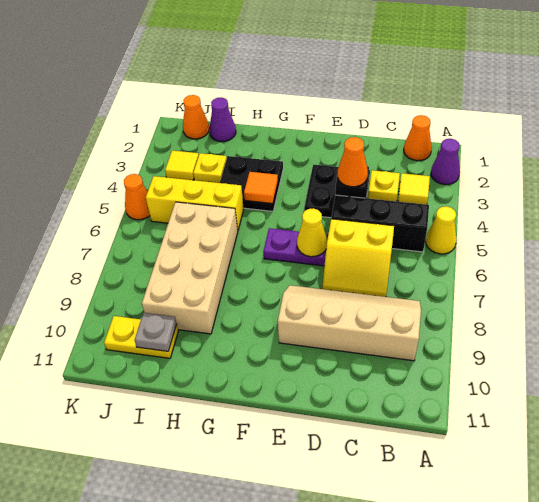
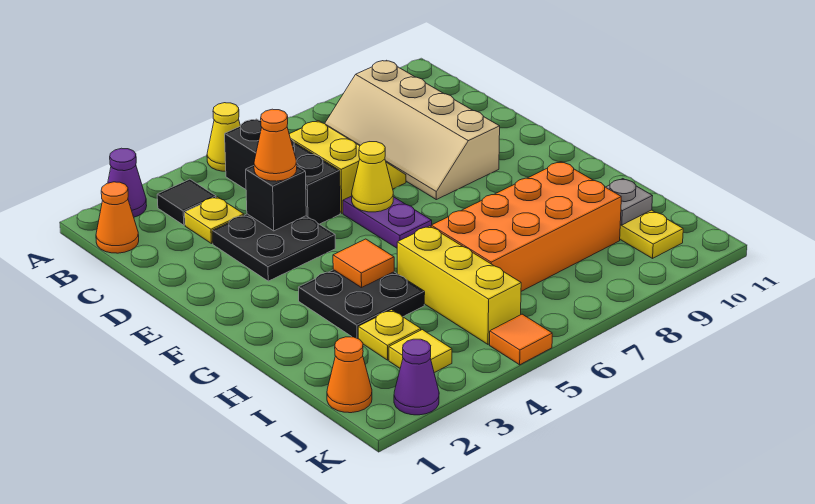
yellow 1x1 tile [398,173,430,205] -> black 1x1 tile [157,179,216,225]
tan 2x4 brick [142,202,238,334] -> orange 2x4 brick [431,162,621,291]
purple 1x1 cone [210,97,236,142] -> purple 1x1 cone moved to [394,339,439,415]
orange 1x1 cone [124,174,150,220] -> orange 1x1 tile [490,314,552,365]

